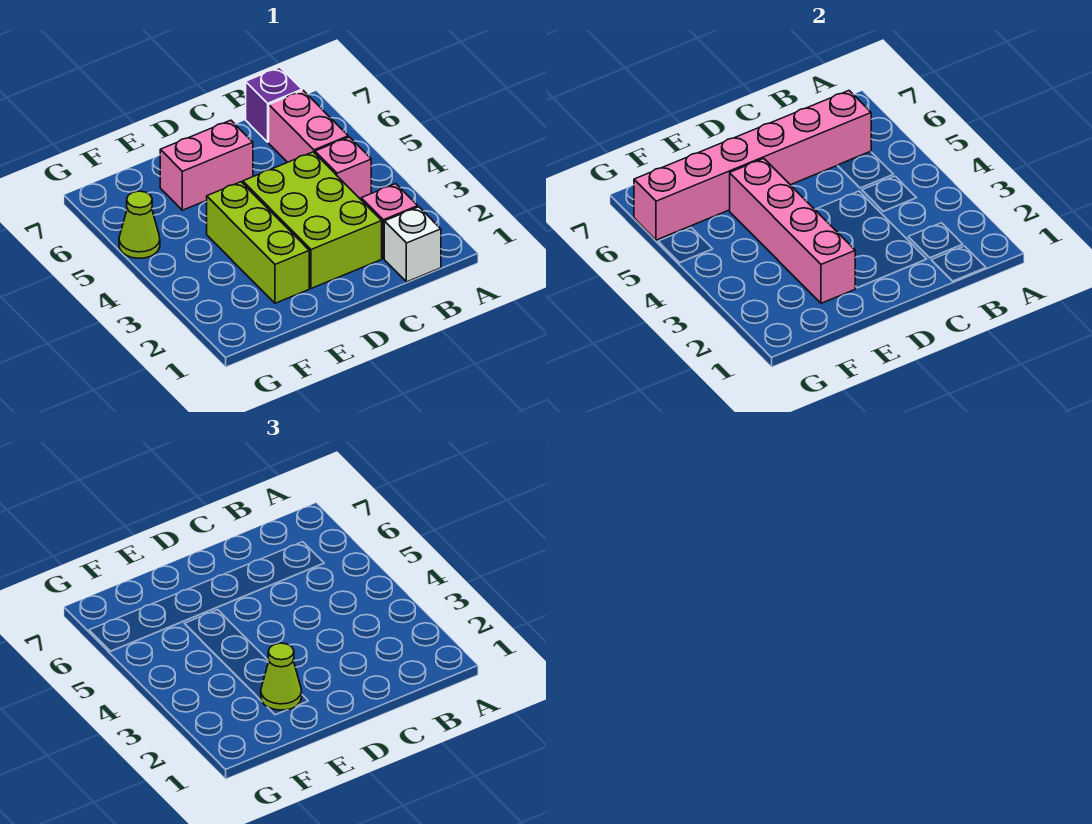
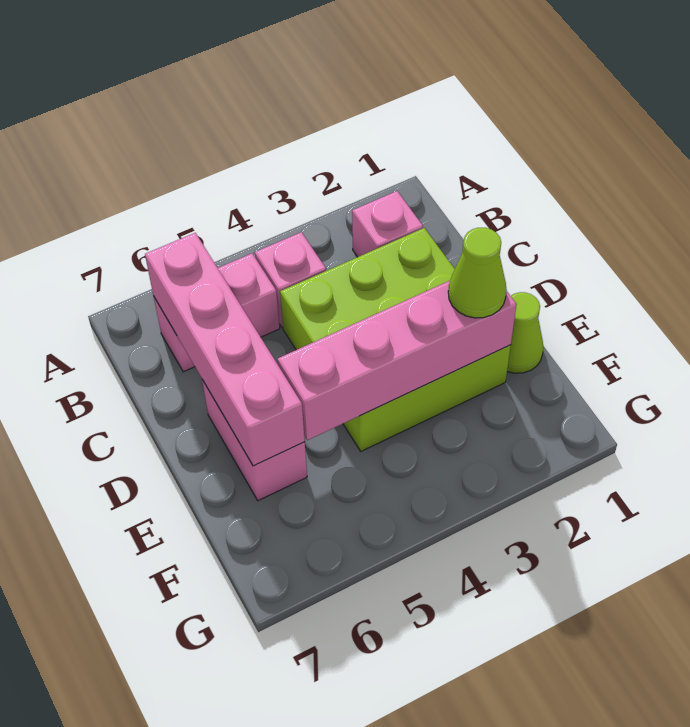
white 1x1 brick [384,207,441,282] -> none
pink 1x6 brick [634,91,871,240] -> pink 1x4 brick [145,233,305,466]
purple 1x1 brick [246,67,302,142] -> none
lime 1x1 cone [119,191,160,258] -> lime 1x1 cone moved to [507,292,544,373]

